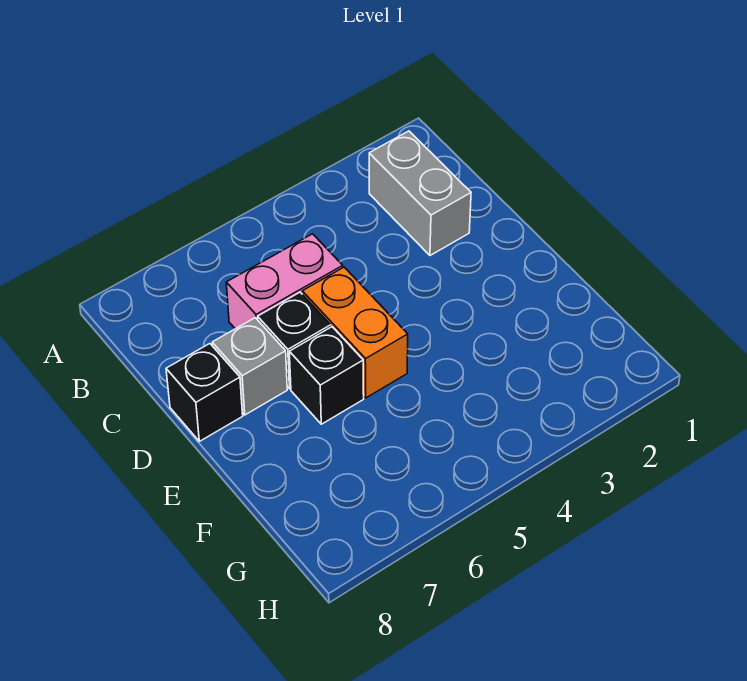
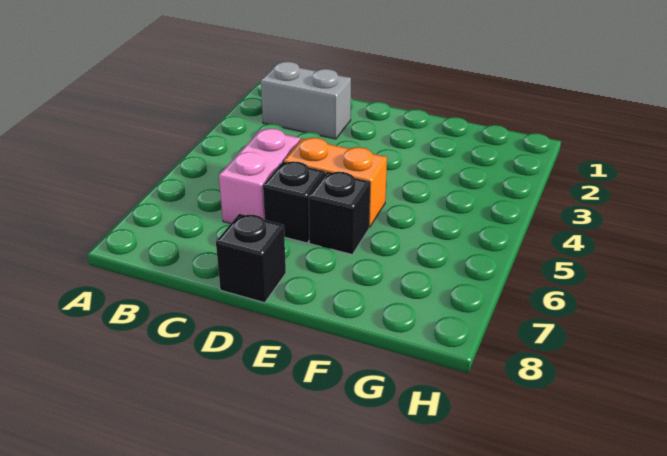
grey 1x1 brick [212,318,287,415] -> none

